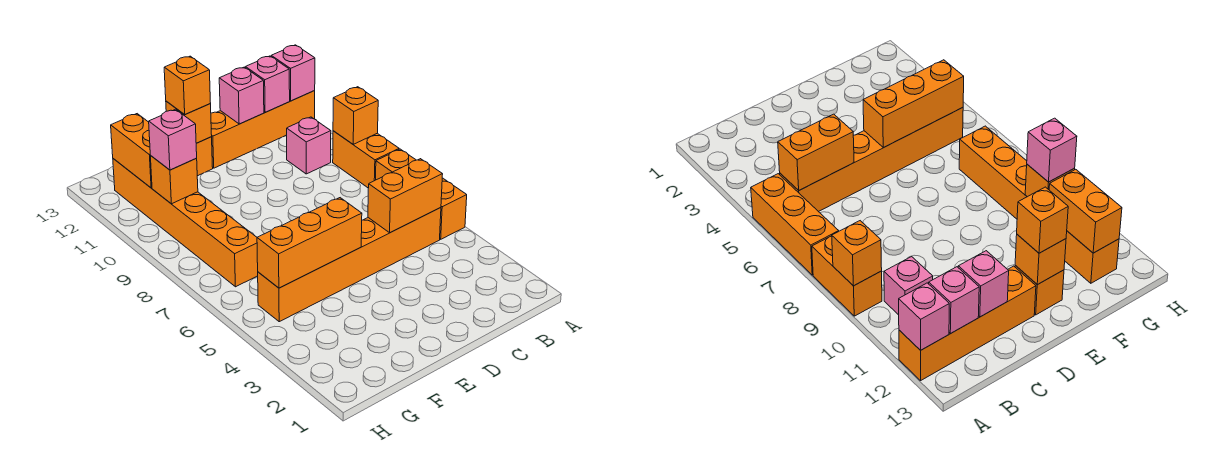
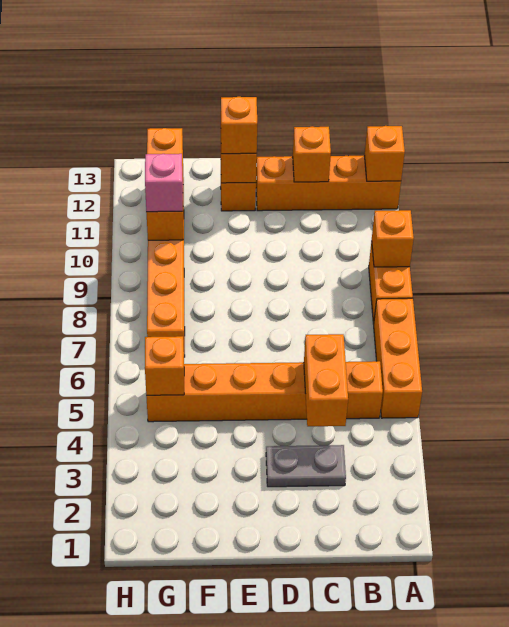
pink 1x1 brick [271,45,315,101] -> orange 1x1 brick [364,126,405,181]
orange 1x2 brick [368,159,443,233] -> orange 1x2 brick turned to [304,334,348,426]
pink 1x1 brick [287,117,331,174] -> none
pink 1x1 brick [246,56,290,112] -> none
none -> grey 1x2 plate [266,445,346,487]
pink 1x1 brick [219,67,264,124] -> orange 1x1 brick [293,126,331,182]
orange 1x3 brick [257,198,362,288] -> orange 1x1 brick [145,336,184,395]

